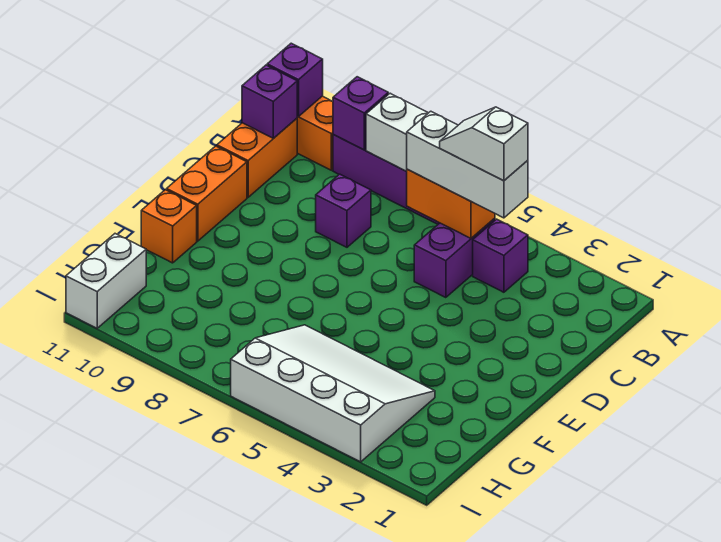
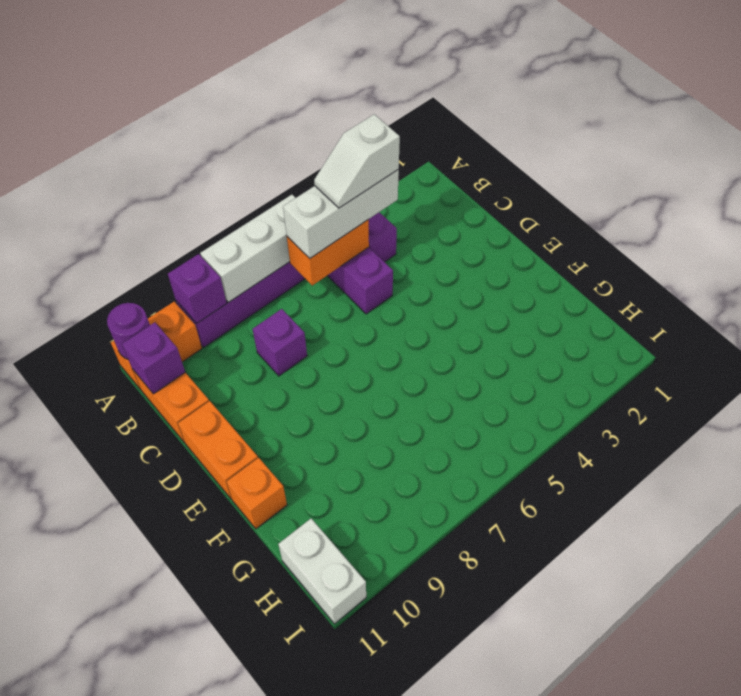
purple 1x1 brick [267,43,323,117] -> purple 1x1 round brick [107,303,150,359]
white 3x4 slope [231,325,435,462] -> none

